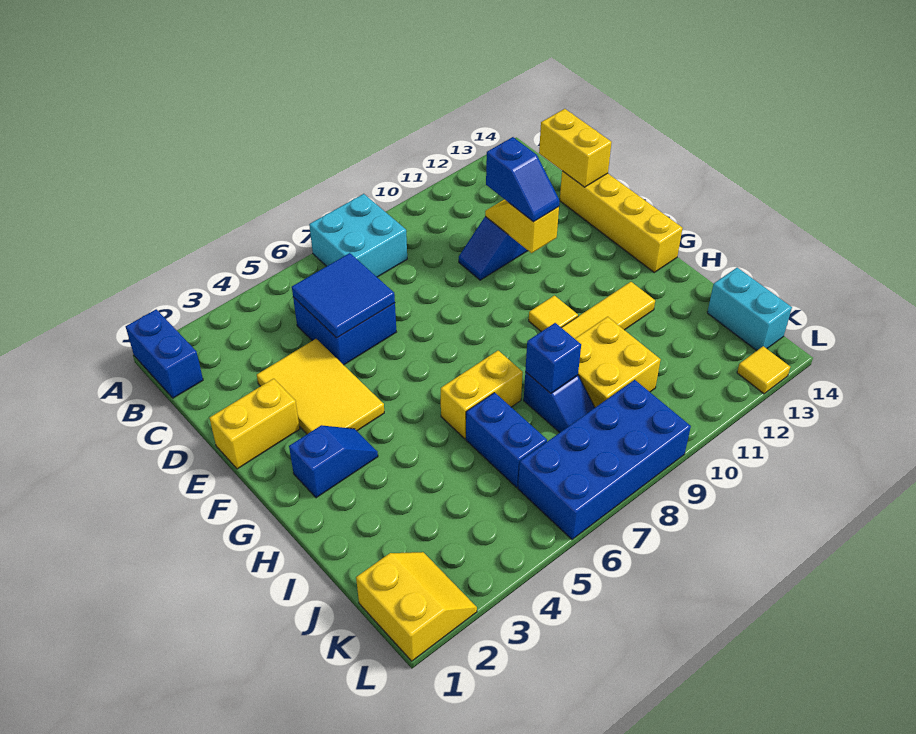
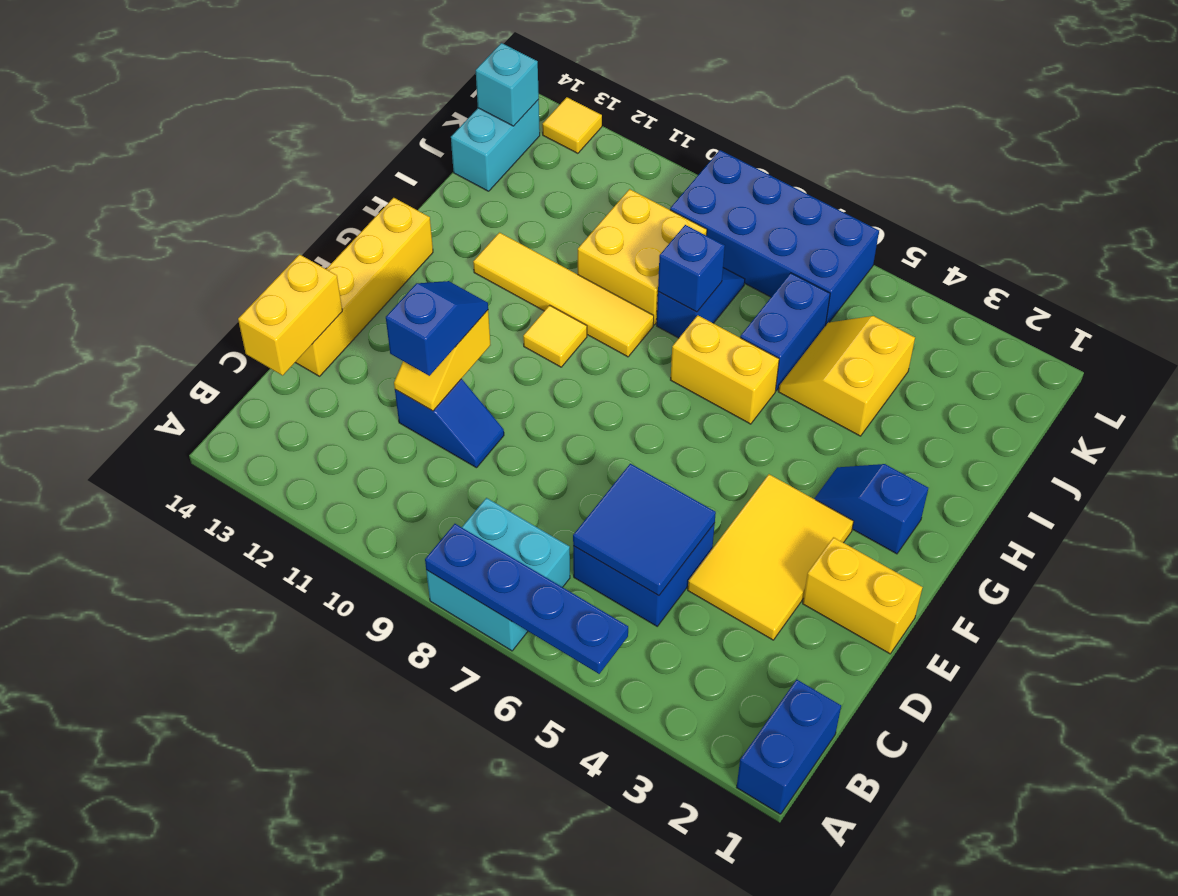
none -> blue 1x4 plate [425,524,628,674]
yellow 2x2 slope [356,552,477,661] -> yellow 2x2 slope moved to [779,316,915,436]
none -> cyan 1x1 brick [476,43,539,126]

